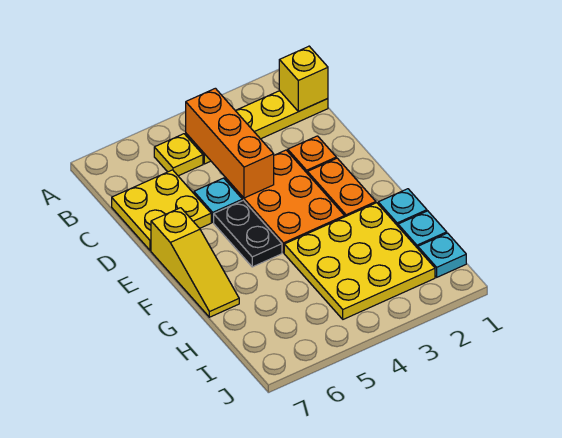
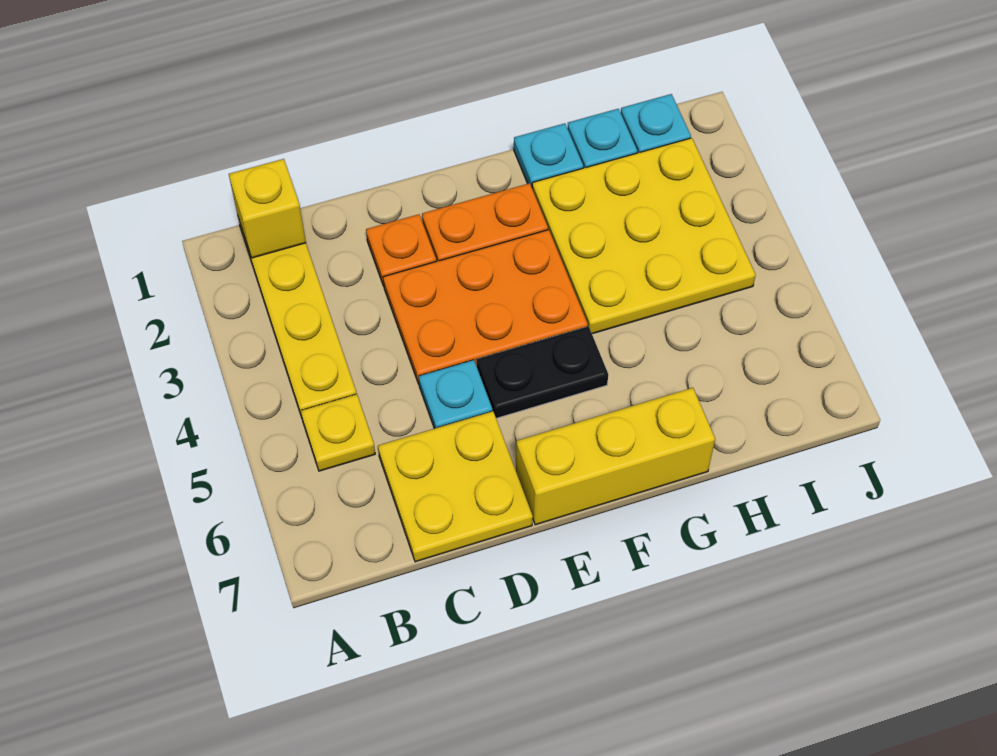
orange 1x3 brick [186,88,274,198] -> none
yellow 1x3 slope [151,208,239,317] -> yellow 1x3 brick [516,388,715,525]

